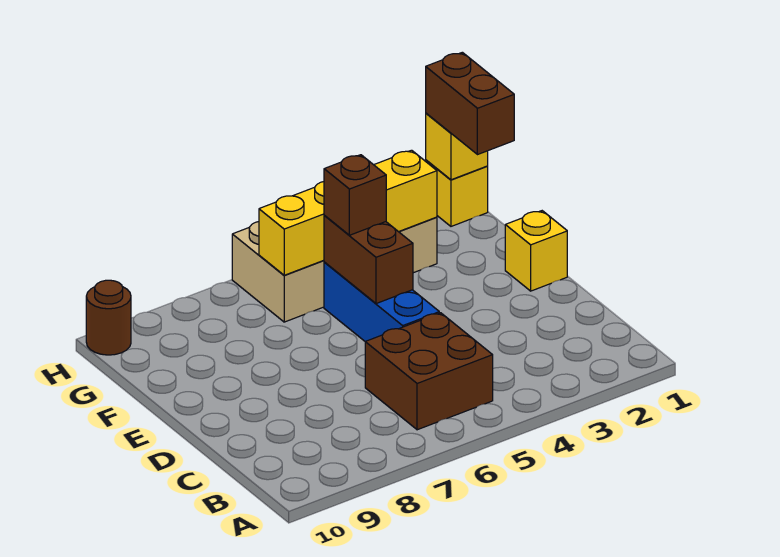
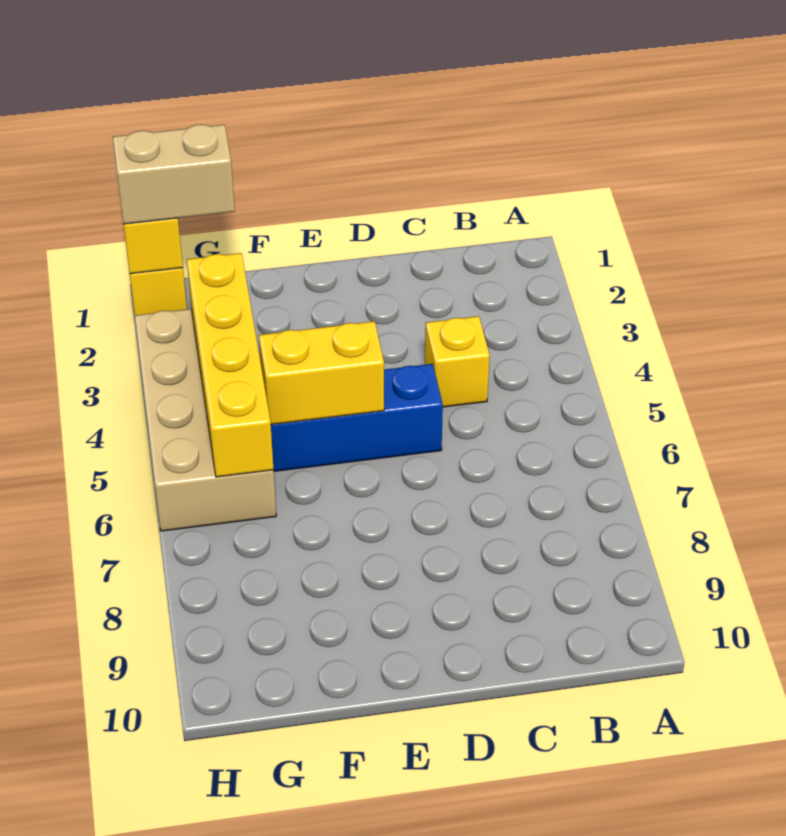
brown 2x2 brick [365,313,493,430] -> none
yellow 1x1 brick [505,211,567,291] -> yellow 1x1 brick moved to [425,316,490,407]
brown 1x2 brick [324,216,413,304] -> yellow 1x2 brick [259,321,384,424]
brown 1x1 brick [324,155,386,235] -> none
brown 1x2 brick [426,52,514,155] -> tan 1x2 brick [113,125,235,224]
brown 1x1 round brick [86,280,131,355] -> none

